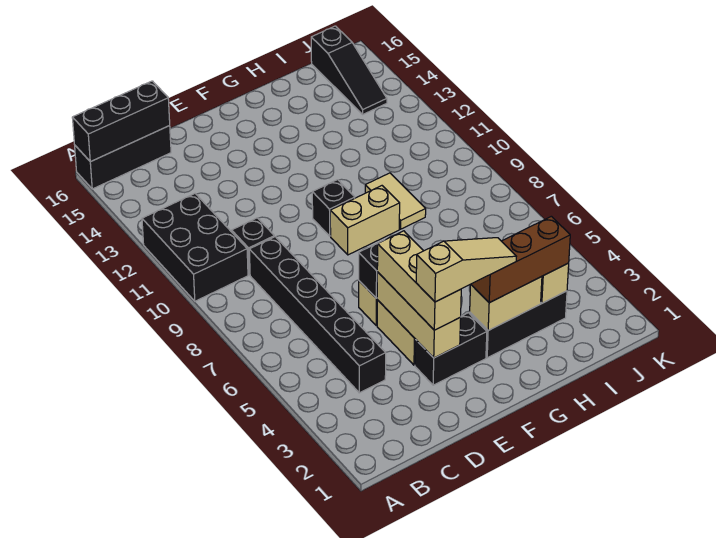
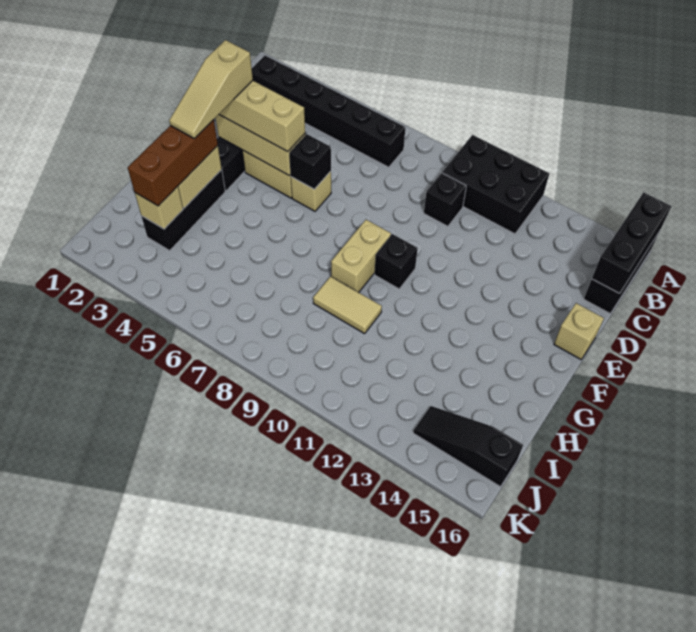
black 1x6 brick [249,237,386,393] -> black 1x6 brick moved to [252,55,405,167]
none -> tan 1x1 brick [554,303,604,359]

